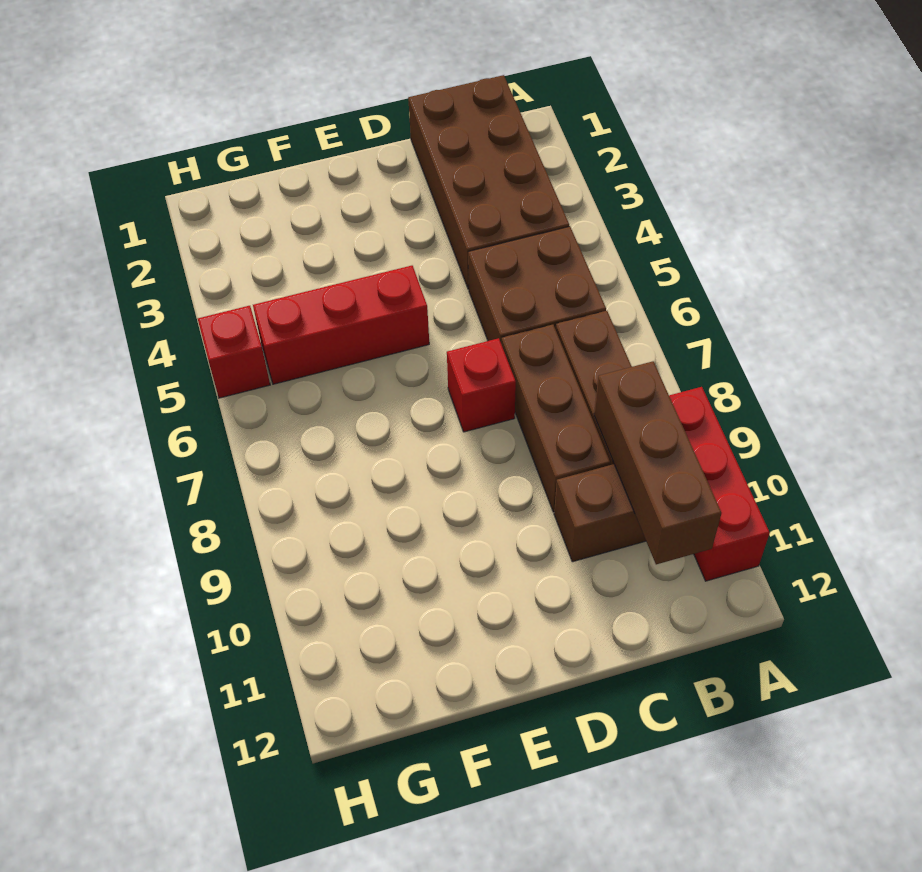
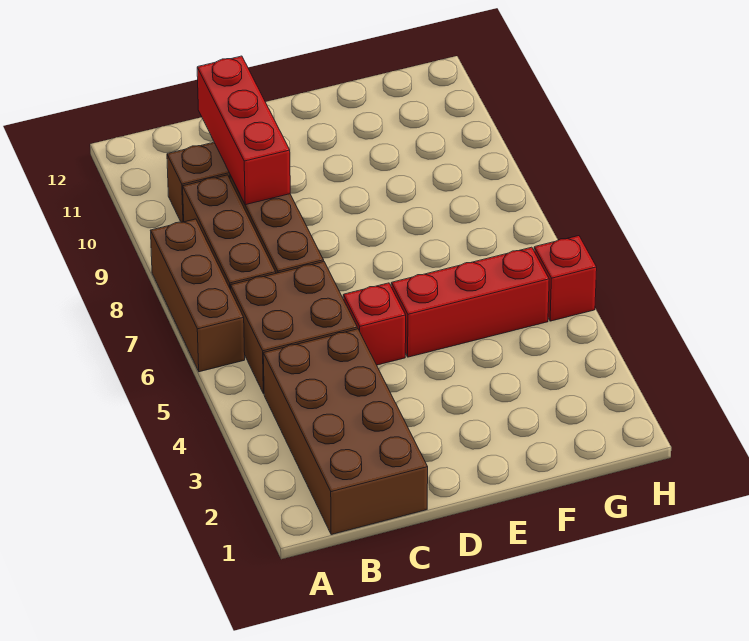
red 1x3 brick [669,387,770,581] -> red 1x3 brick moved to [197,56,290,205]
brown 1x3 brick [594,361,721,564] -> brown 1x3 brick moved to [150,219,245,372]
red 1x1 brick [447,338,516,432] -> red 1x1 brick moved to [343,283,406,365]

